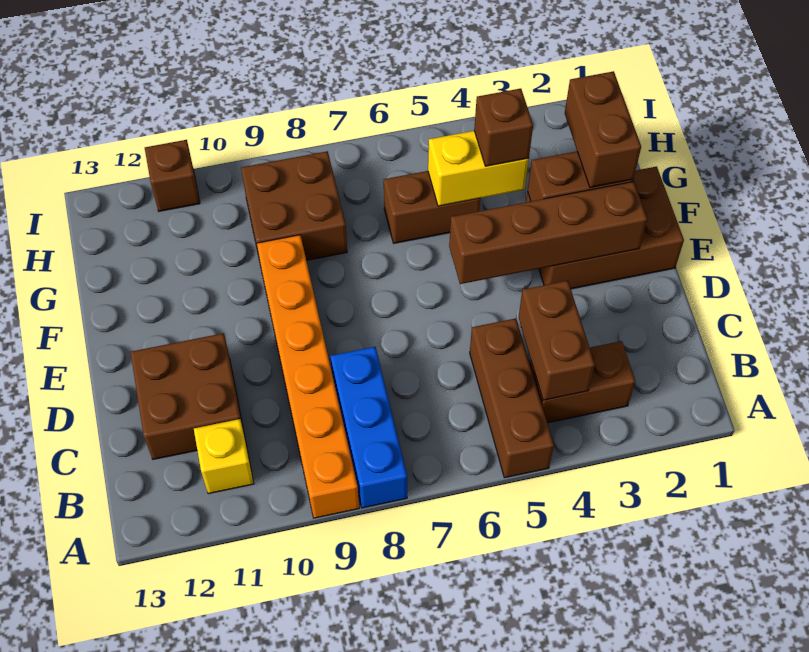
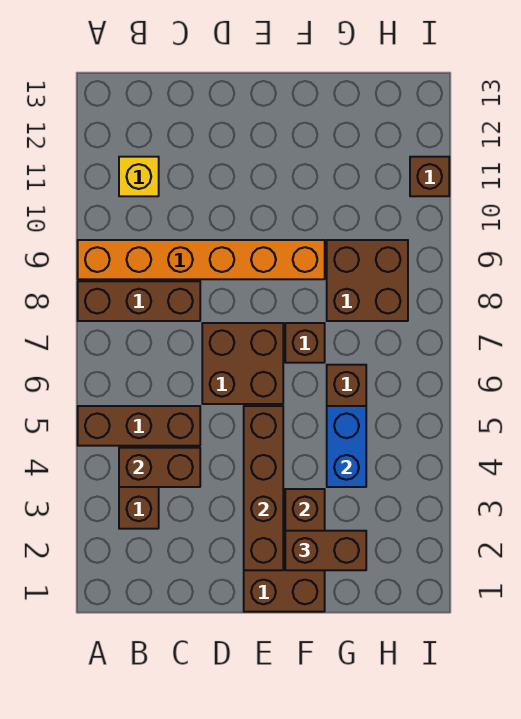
blue 1x3 brick [330,347,407,508] -> brown 1x3 brick [78,281,200,321]
brown 2x2 brick [131,333,245,459] -> brown 2x2 brick moved to [202,323,283,404]
yellow 1x2 brick [428,131,529,206] -> blue 1x2 brick [327,406,366,487]
brown 1x1 brick [474,89,533,166] -> brown 1x1 brick moved to [285,323,325,363]

